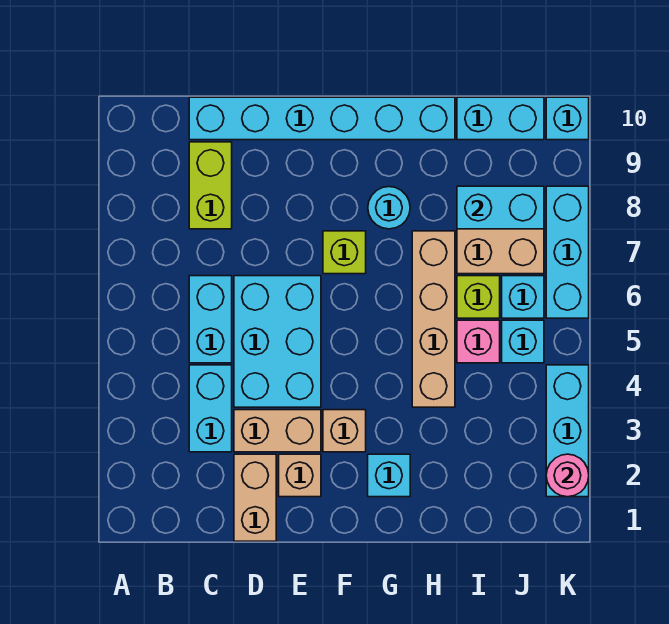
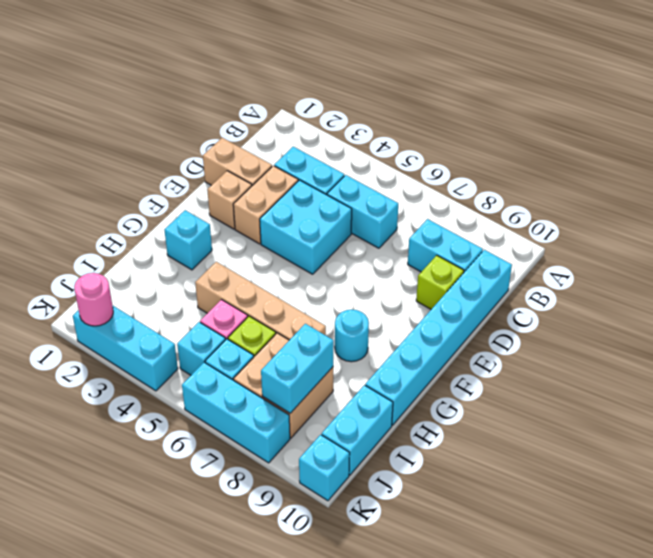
lime 1x2 brick [189,142,232,229] -> cyan 1x2 brick [408,219,483,272]
cyan 2x3 brick [234,276,321,407] -> cyan 2x2 brick [260,180,352,274]
tan 1x1 brick [323,410,366,452] -> none
lime 1x1 brick [323,231,366,274] -> lime 1x1 brick moved to [416,255,464,309]

